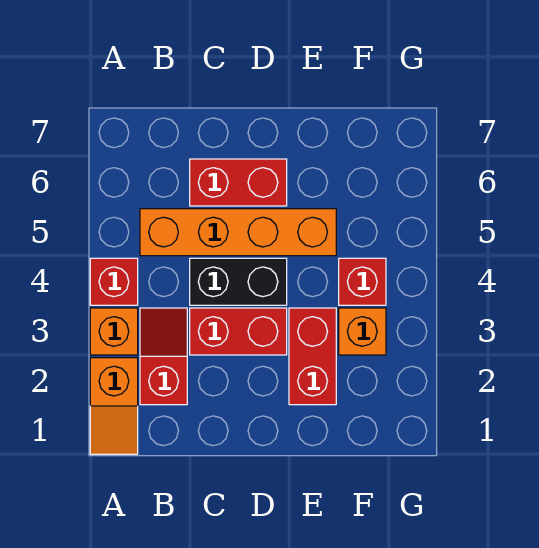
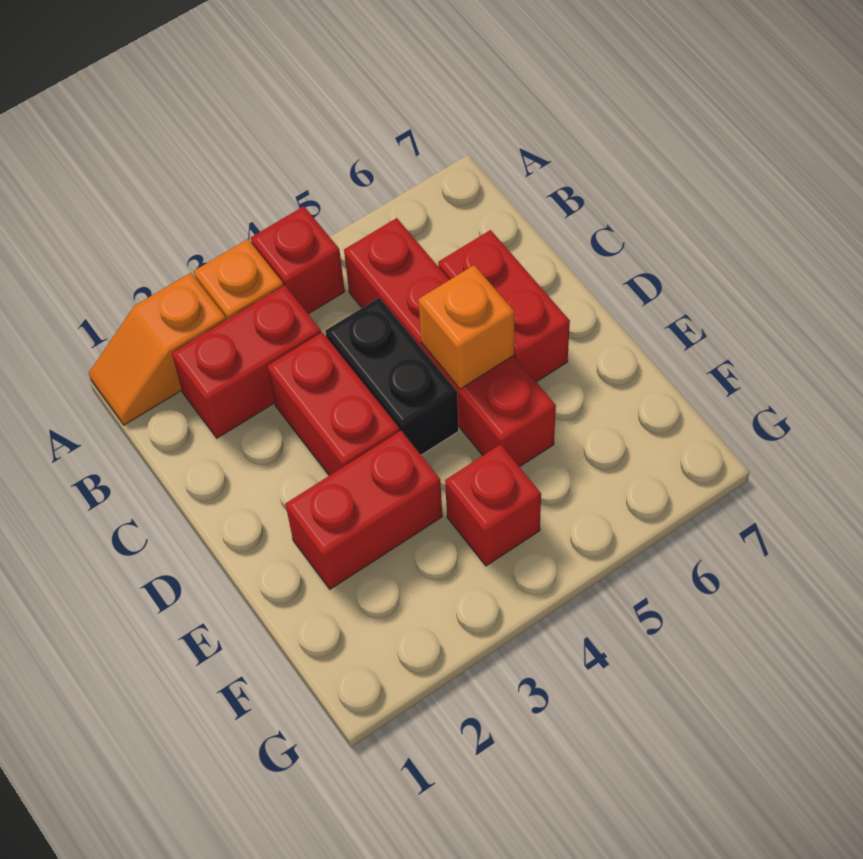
red 1x2 slope [140,308,187,405] -> red 1x2 brick [172,285,321,438]
orange 1x4 brick [140,209,336,256] -> red 1x4 brick [344,218,556,467]
orange 1x1 brick [339,308,386,355] -> orange 1x1 brick moved to [419,265,515,389]

